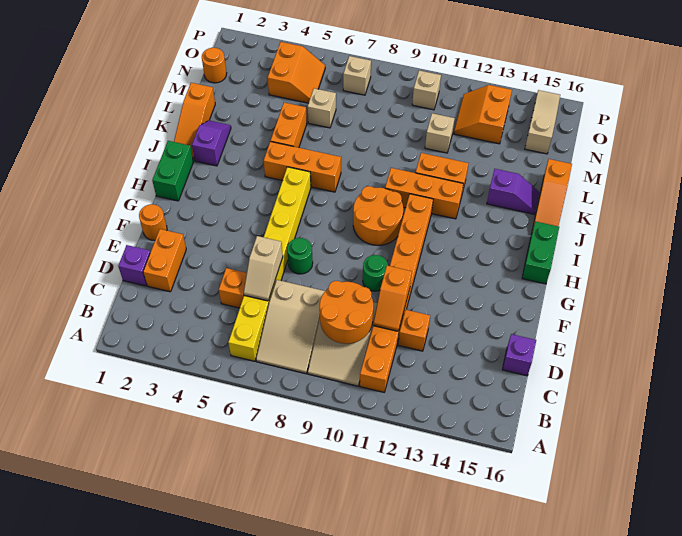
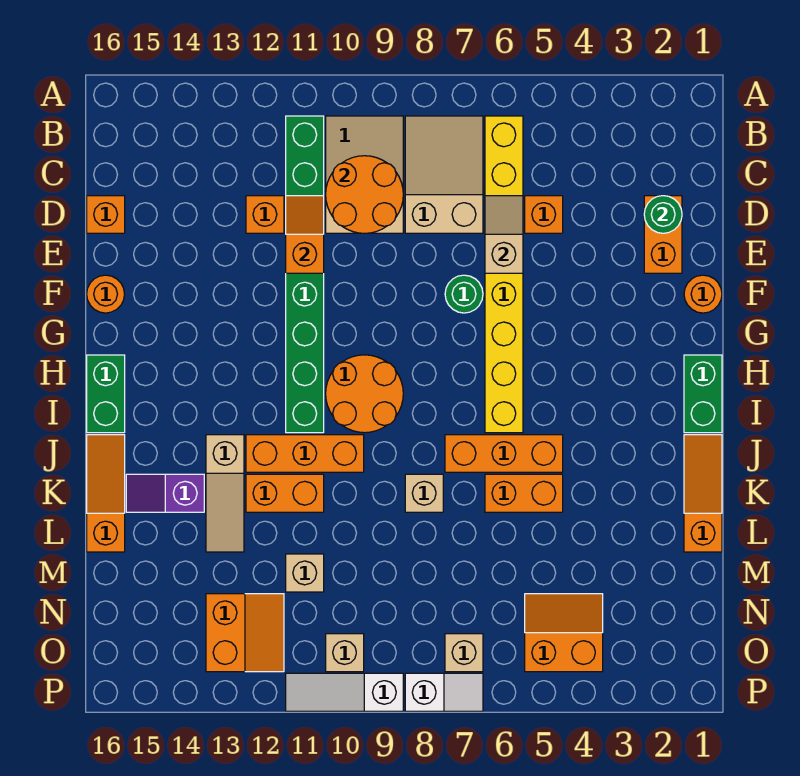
orange 1x8 brick [360,194,433,392] -> green 1x8 brick [286,116,324,433]
purple 1x1 brick [118,245,151,286] -> none
purple 1x1 brick [502,334,536,376] -> orange 1x1 brick [87,196,125,233]
green 1x1 round brick [363,255,388,291] -> green 1x1 round brick moved to [644,196,682,233]
purple 1x2 slope [192,121,231,166] -> none
orange 1x2 brick [271,103,307,148] -> orange 1x2 brick turned to [485,474,563,512]
tan 1x1 brick [308,88,336,128] -> tan 1x1 brick moved to [405,474,443,512]
orange 1x1 round brick [202,48,227,83] -> orange 1x1 round brick moved to [87,275,125,313]
orange 2x2 slope [268,42,325,103] -> orange 2x2 slope turned to [525,594,603,672]
tan 1x3 slope [525,90,560,154] -> tan 1x3 slope moved to [206,435,244,552]
none -> white 1x2 slope [405,673,483,711]
none -> white 1x3 slope [286,673,403,711]

